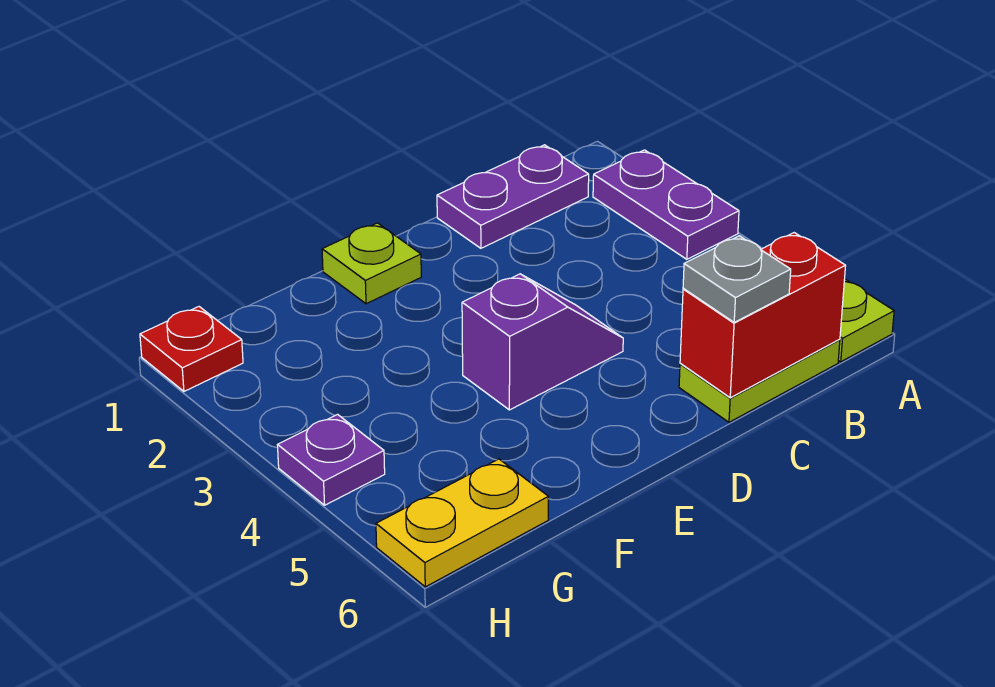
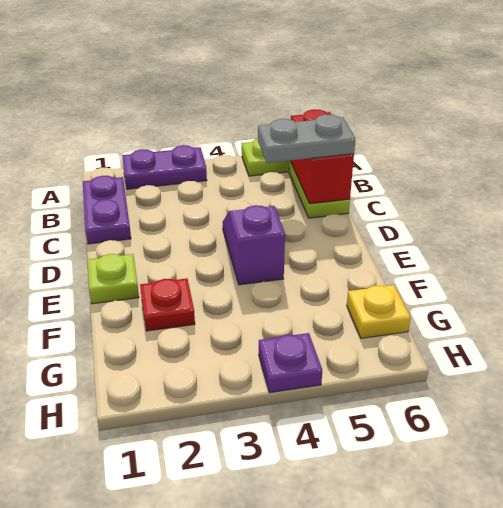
grey 1x1 plate [683,236,791,322] -> grey 1x2 plate [258,115,355,163]
yellow 1x2 plate [376,459,548,587] -> yellow 1x1 plate [347,285,411,338]
red 1x1 plate [140,307,243,391] -> red 1x1 plate moved to [140,278,195,331]

